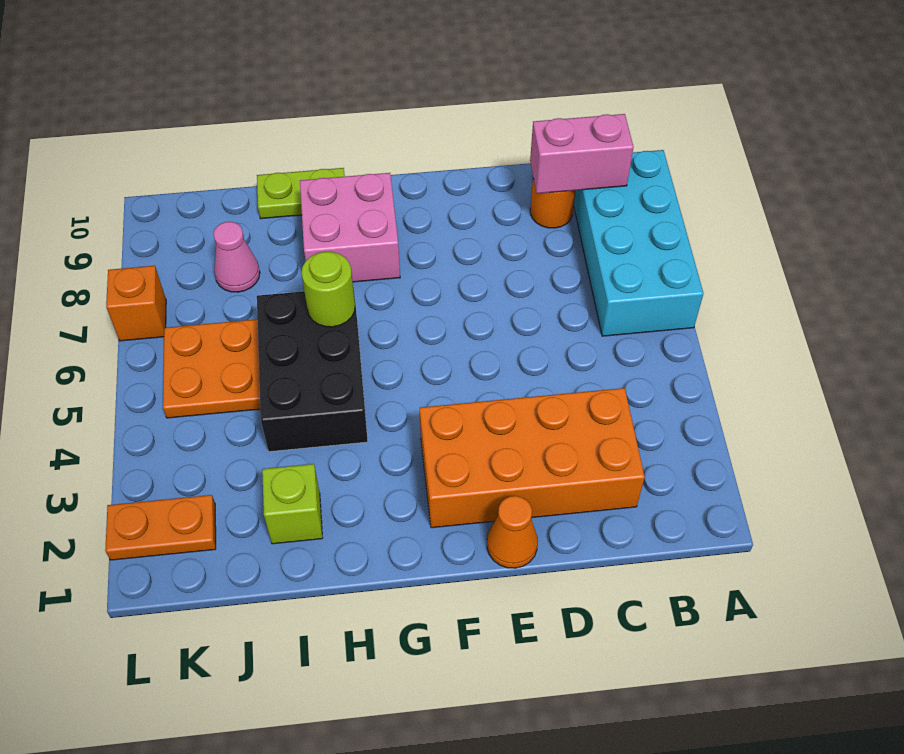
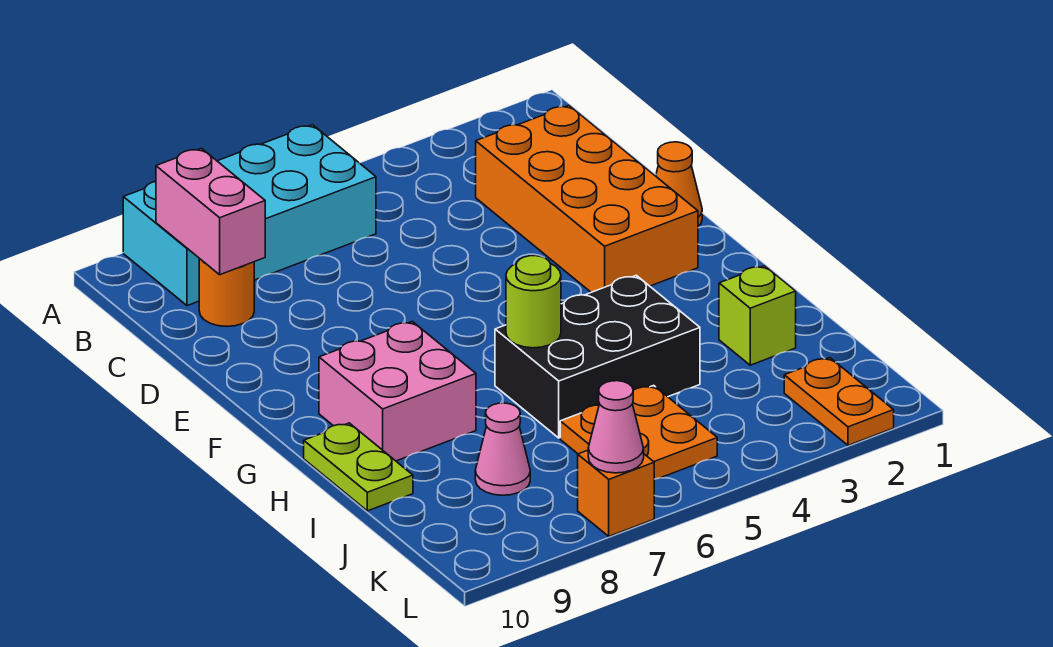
none -> pink 1x1 cone [588,381,644,473]

